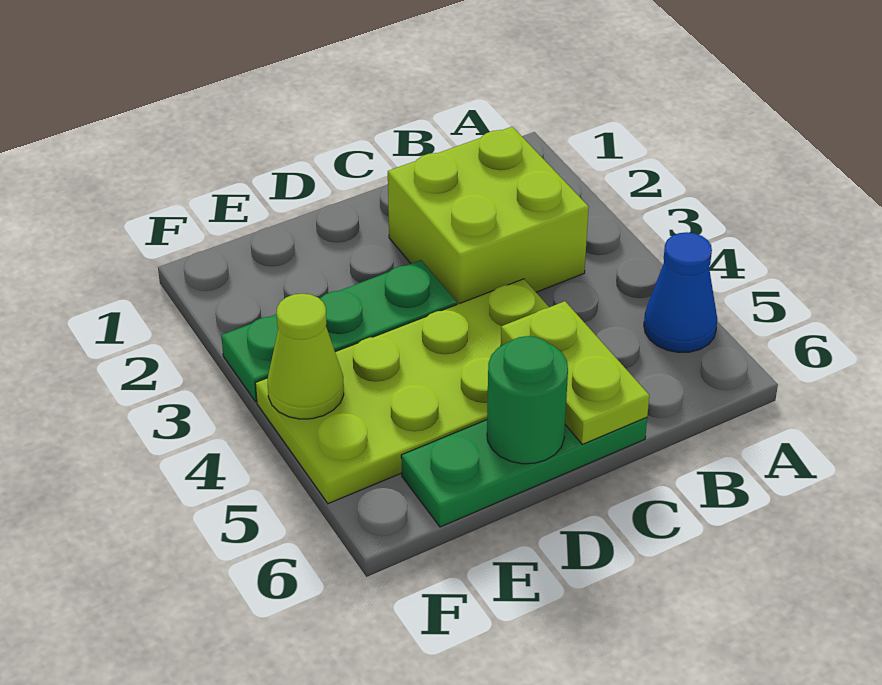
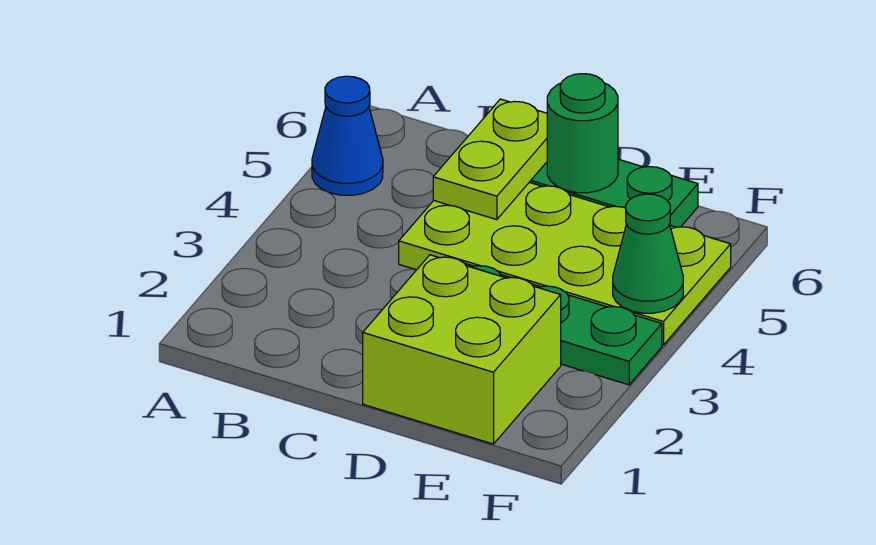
lime 2x2 brick [388,127,589,304] -> lime 2x2 brick moved to [363,255,561,444]
lime 1x1 cone [268,294,344,419] -> green 1x1 cone [613,194,683,313]

